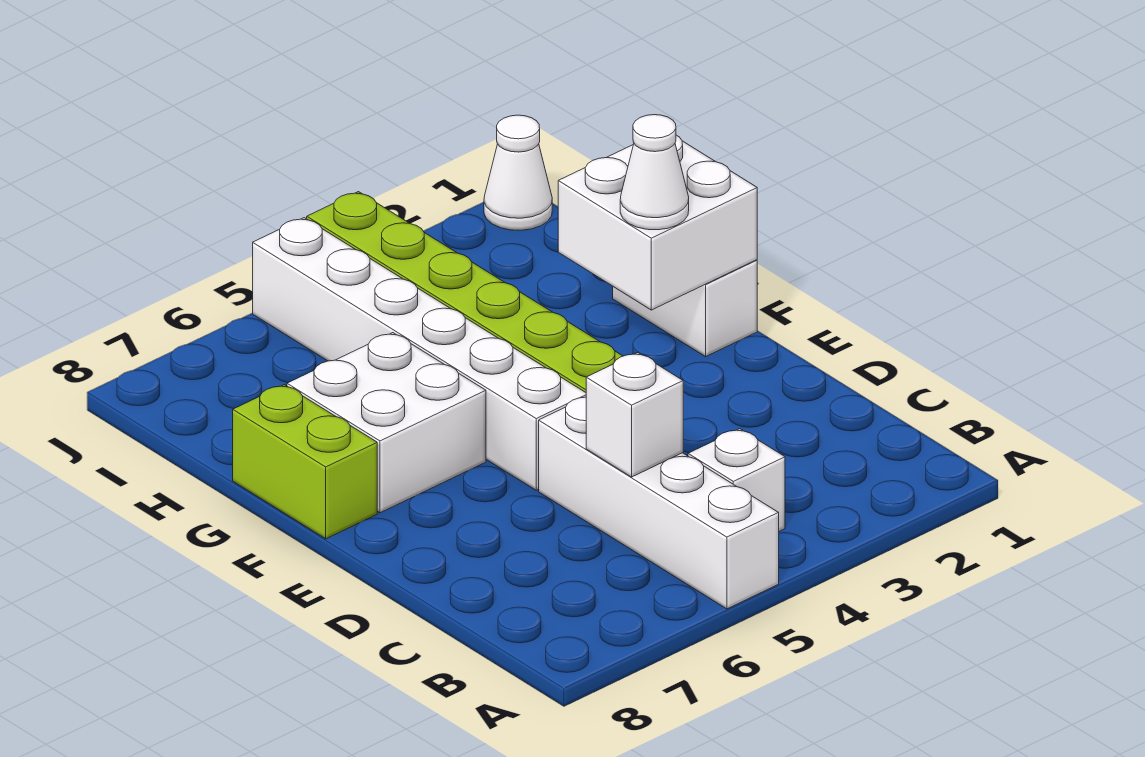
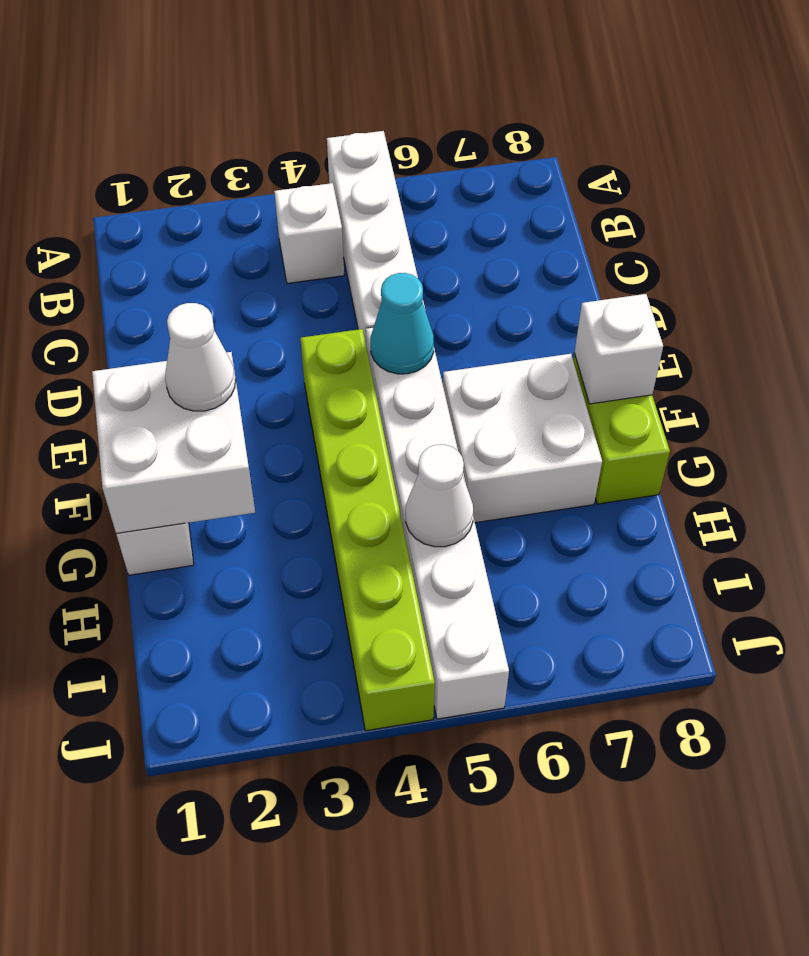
white 1x1 brick [586,353,683,477] -> white 1x1 brick moved to [574,294,663,404]
none -> cyan 1x1 cone [371,273,434,374]
white 1x1 cone [484,115,552,230] -> white 1x1 cone moved to [406,445,473,547]

